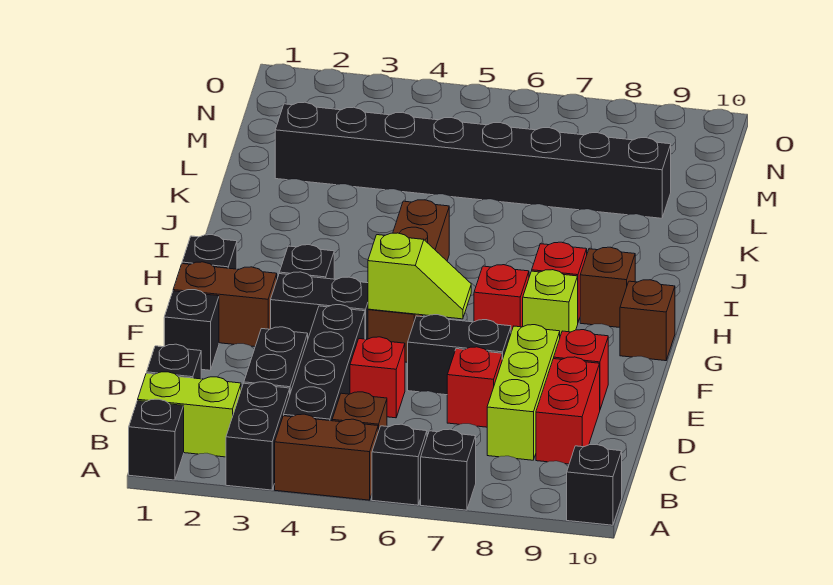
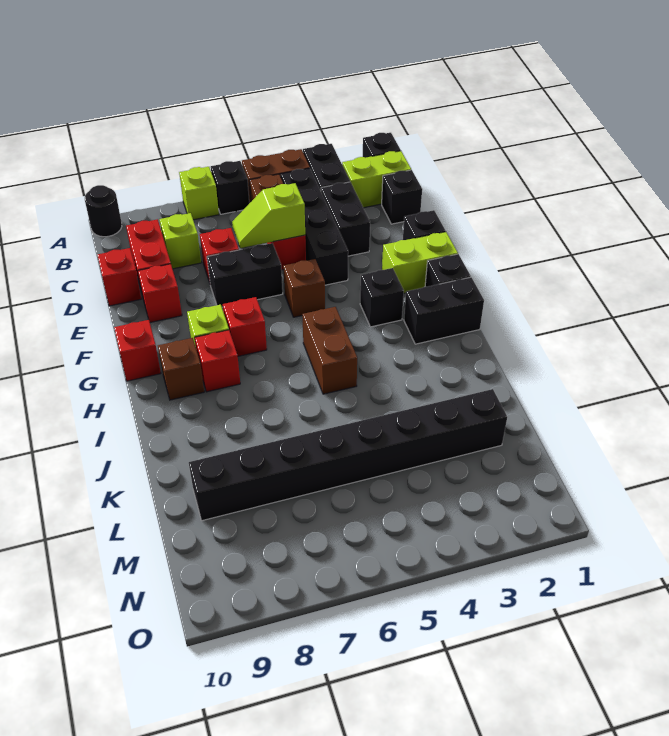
black 1x1 brick [421,429,476,510] -> lime 1x1 brick [179,167,219,220]
black 1x1 brick [567,444,622,525] -> black 1x1 round brick [85,185,122,237]
lime 1x3 brick [487,325,560,460] -> lime 1x1 brick [160,213,201,269]
none -> red 1x1 brick [98,248,141,306]
brown 1x2 brick [173,262,277,347] -> lime 1x2 brick [382,232,458,293]
black 1x2 brick [271,272,368,339] -> black 1x2 brick moved to [404,277,484,344]
lime 1x2 slope [368,233,471,319] -> lime 1x2 slope moved to [232,183,305,248]
brown 1x1 brick [620,280,675,361] -> red 1x1 brick [114,320,161,381]

